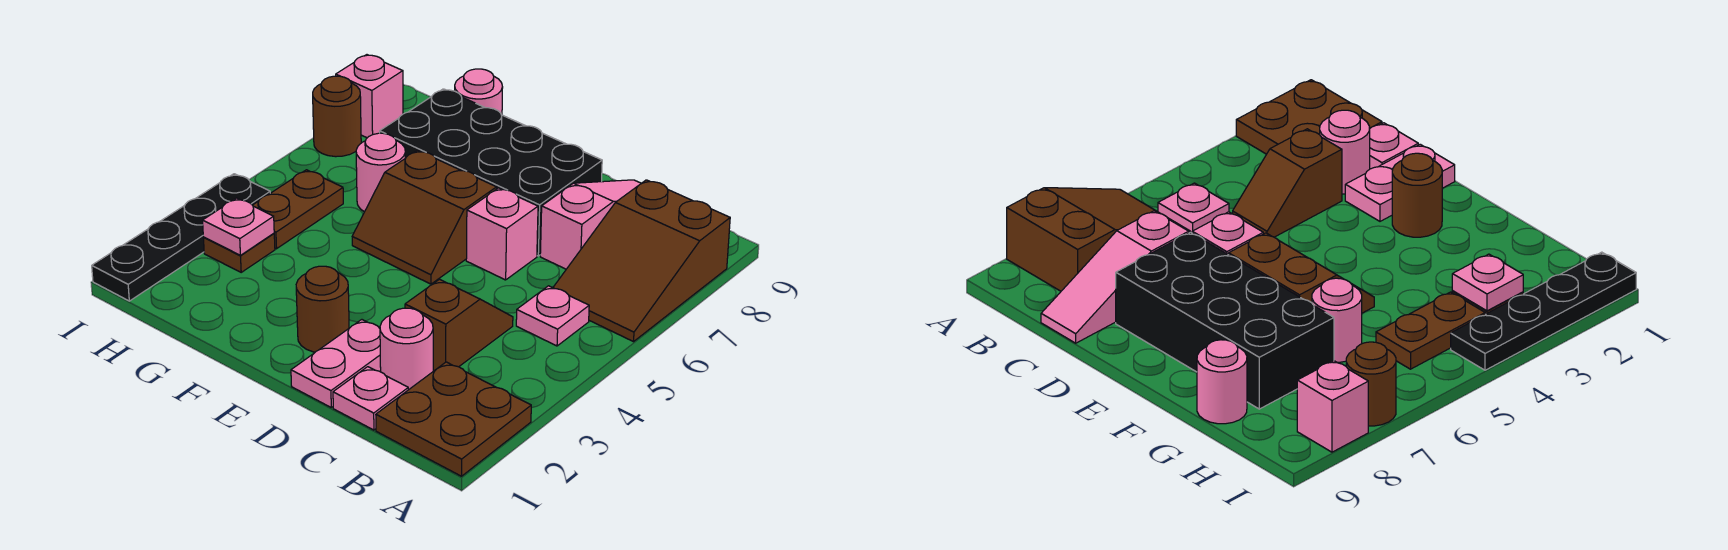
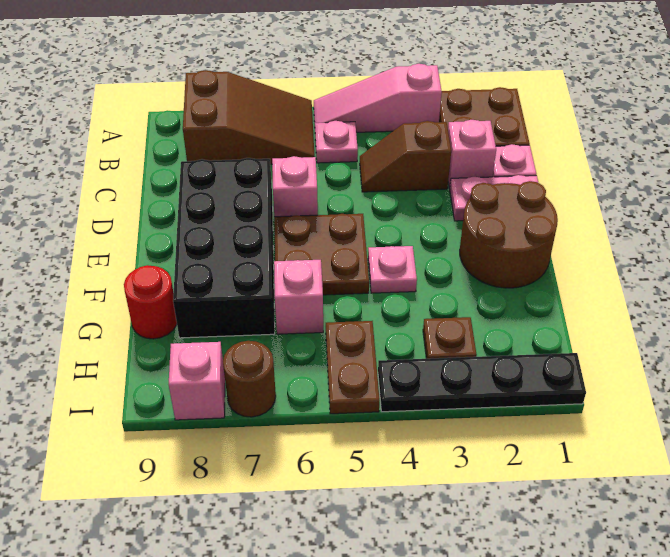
pink 1x1 round brick [380,308,433,390] -> pink 1x1 brick [448,120,496,189]
pink 1x3 slope [540,180,641,269] -> pink 1x3 slope moved to [314,64,442,132]
brown 1x1 round brick [296,266,349,352] -> brown 2x2 round brick [460,181,558,288]
brown 2x2 slope [352,150,497,284] -> brown 2x2 plate [274,214,369,295]
pink 1x1 round brick [356,133,405,212] -> pink 1x1 brick [274,260,323,334]
pink 1x1 round brick [455,69,503,115] -> red 1x1 round brick [124,265,177,339]
pink 1x1 plate [203,198,274,255] -> pink 1x1 plate moved to [368,246,417,293]
brown 1x2 plate [253,170,343,249] -> brown 1x2 plate turned to [326,321,380,414]

